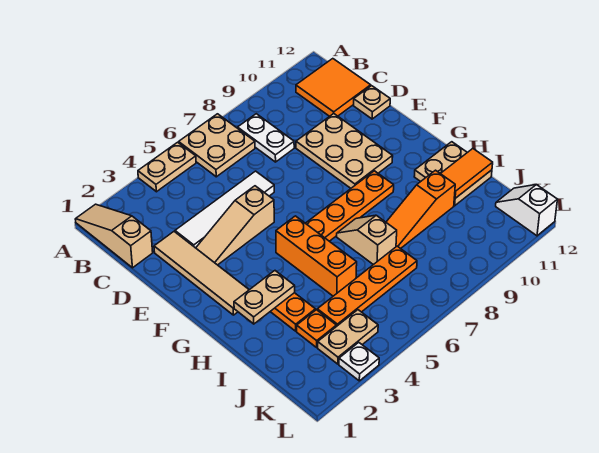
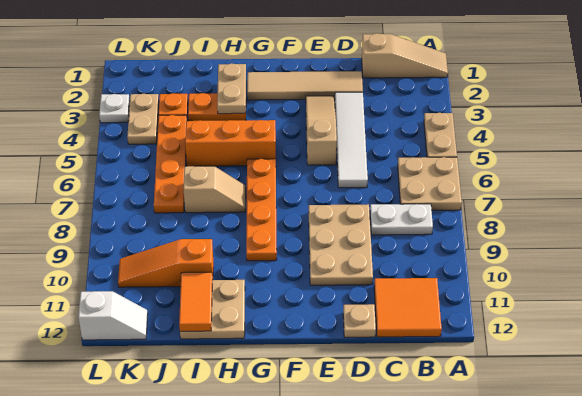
tan 2x3 plate [296,114,393,188] -> tan 2x3 plate turned to [309,204,373,285]
orange 1x3 slope [386,170,455,249] -> orange 1x3 slope turned to [118,239,213,287]

